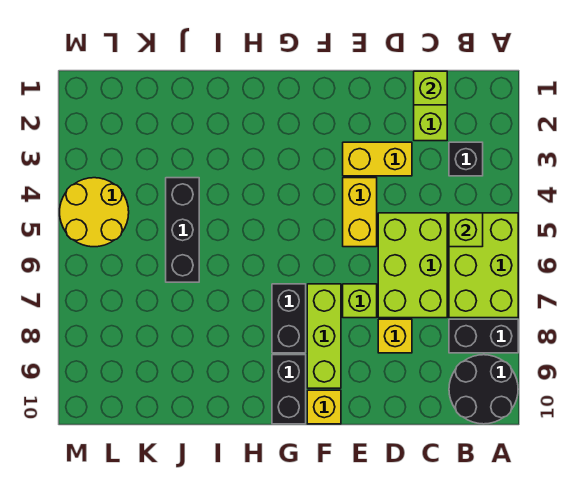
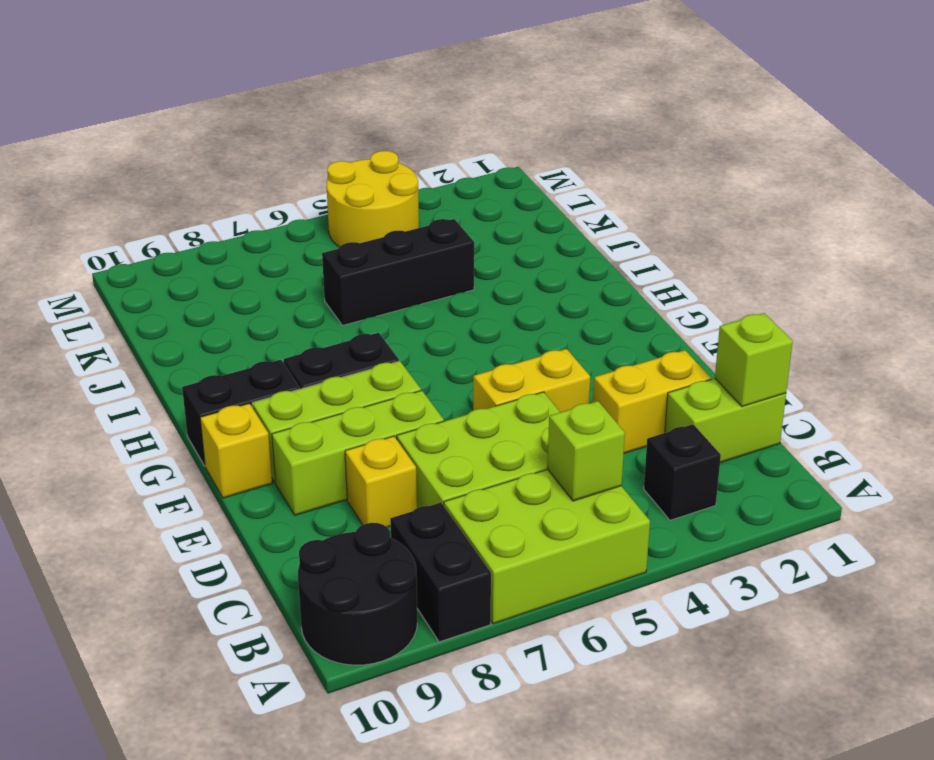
yellow 1x2 brick [343,142,412,176] -> yellow 1x2 brick turned to [593,350,711,453]
lime 1x1 brick [343,284,377,318] -> lime 1x3 brick [272,391,444,515]

